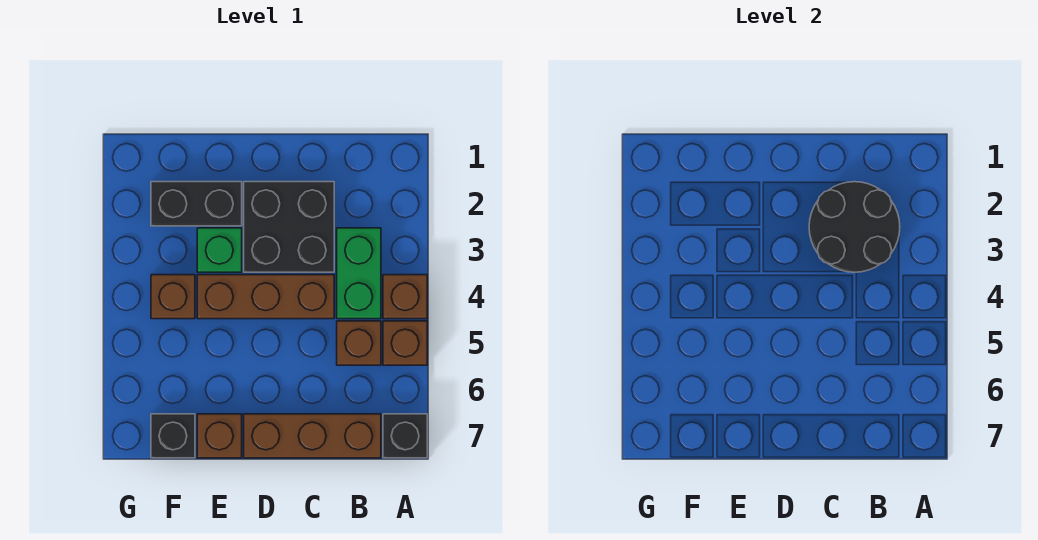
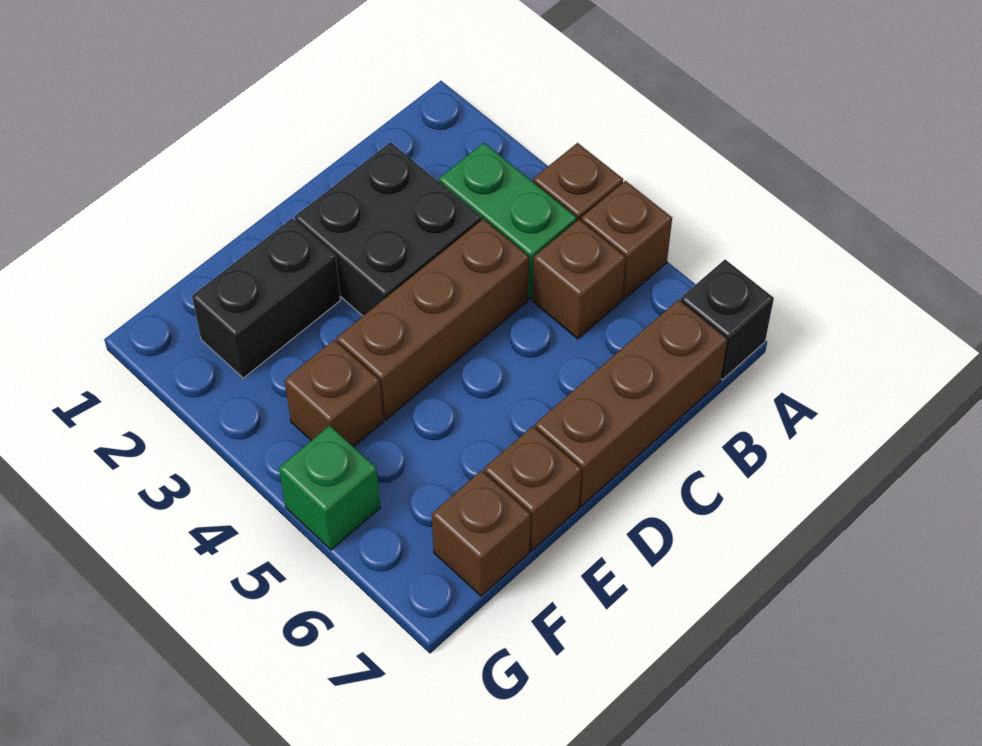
black 2x2 round brick [809,182,900,272] -> none
green 1x1 brick [197,228,242,272] -> green 1x1 brick moved to [279,426,380,550]
black 1x1 brick [151,414,195,458] -> brown 1x1 brick [432,471,531,596]

